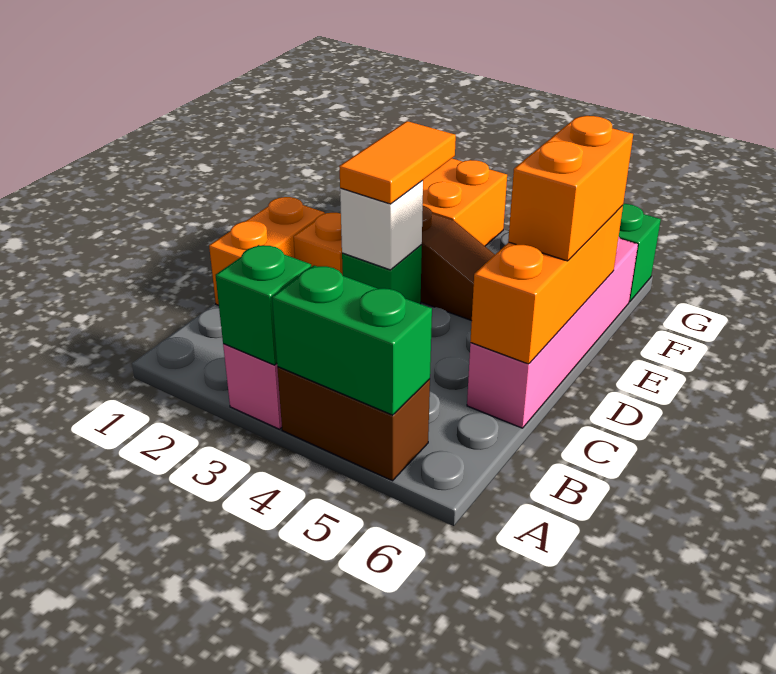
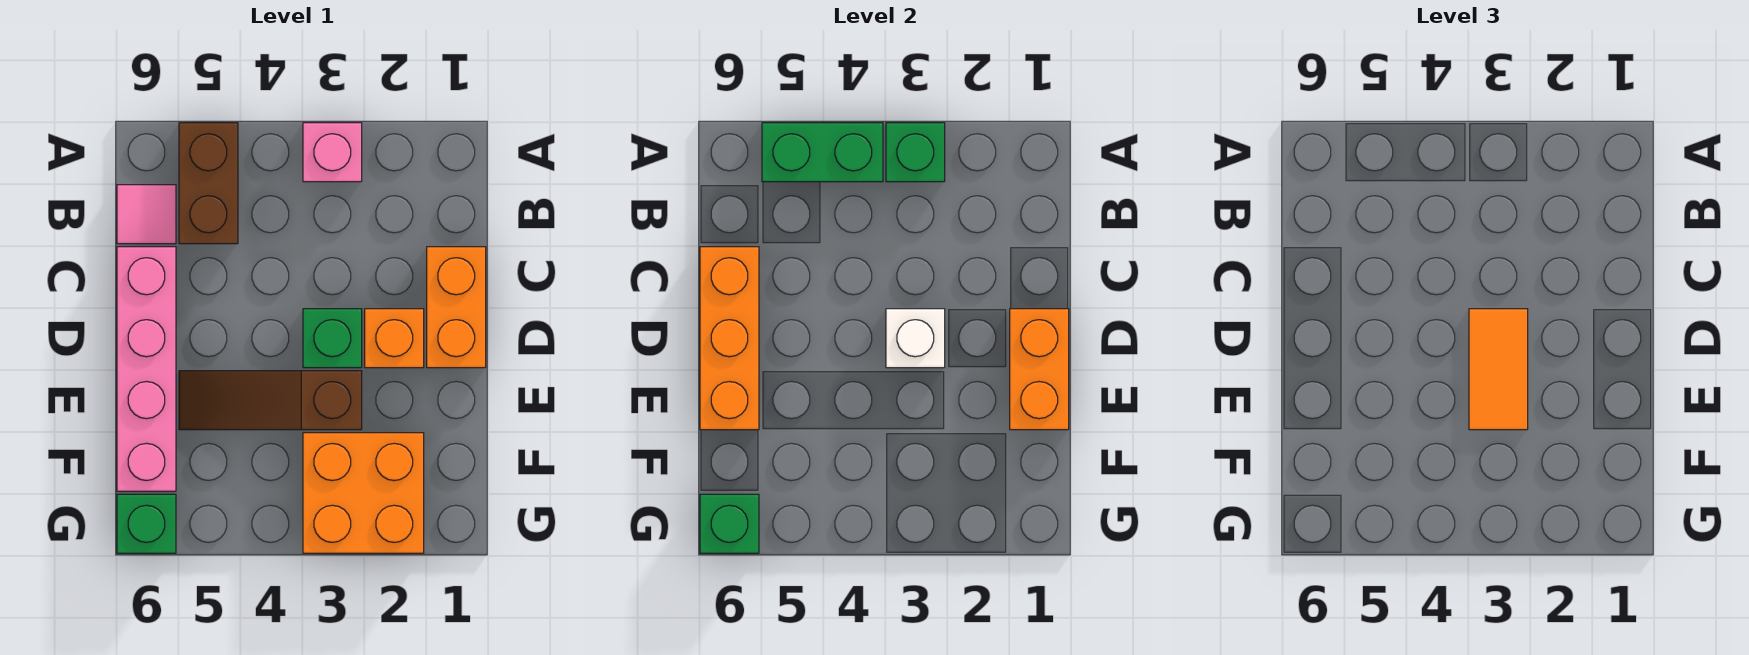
brown 1x2 brick [277,367,430,481] -> brown 1x2 brick turned to [179,123,238,244]
none -> pink 1x1 tile [117,185,176,244]
orange 1x2 brick [508,116,633,261] -> orange 1x2 brick moved to [1010,309,1069,430]
none -> green 1x1 brick [700,494,759,553]

